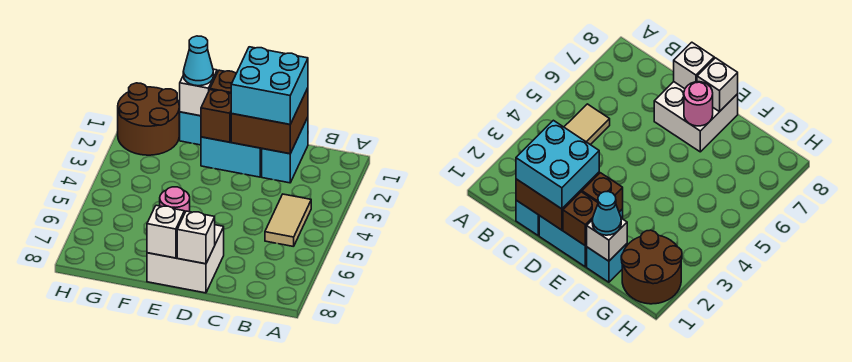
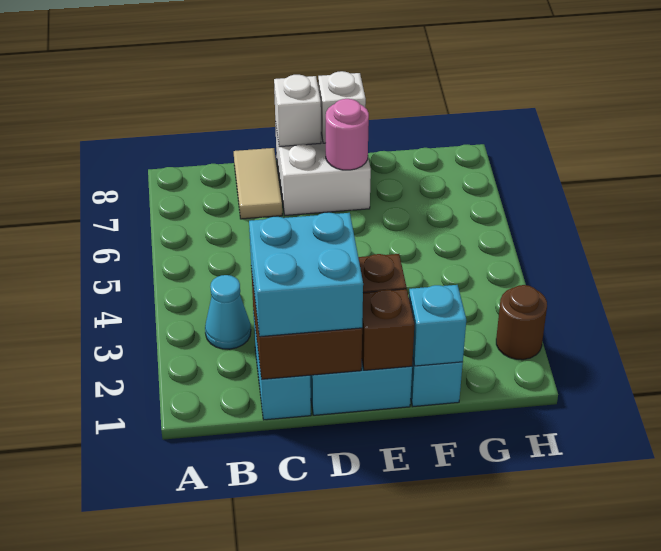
tan 1x2 tile [265,194,311,247] -> tan 1x2 tile moved to [234,148,282,219]
white 1x1 brick [180,69,217,116] -> cyan 1x1 brick [409,285,466,366]
cyan 1x1 cone [183,36,213,86] -> cyan 1x1 cone moved to [205,275,251,349]
brown 2x2 round brick [118,83,179,155] -> brown 1x1 round brick [496,285,547,360]

